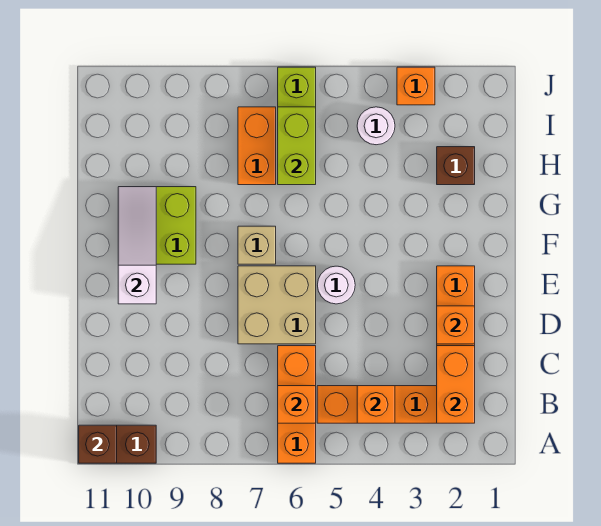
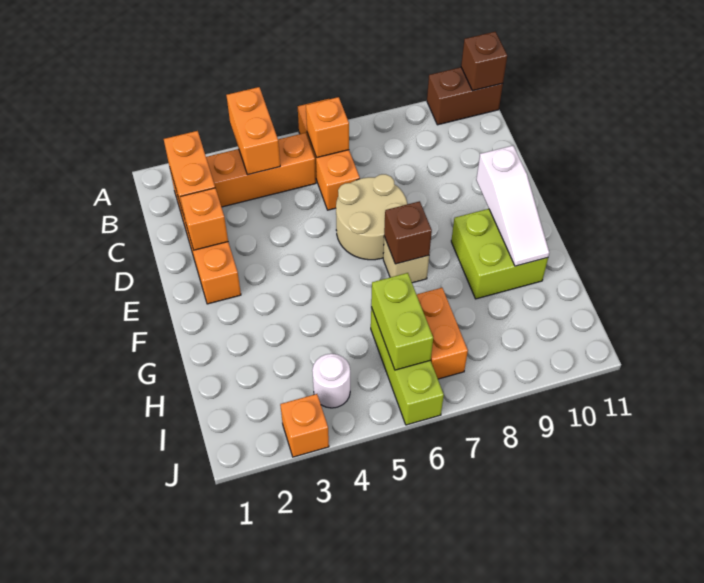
orange 1x1 brick [357,386,395,423] -> orange 1x2 brick [226,87,280,175]
tan 2x2 brick [238,266,316,344] -> tan 2x2 round brick [336,174,407,260]
white 1x1 round brick [318,266,355,304] -> none
brown 1x1 brick [437,147,475,185] -> brown 1x1 brick moved to [384,201,432,264]

